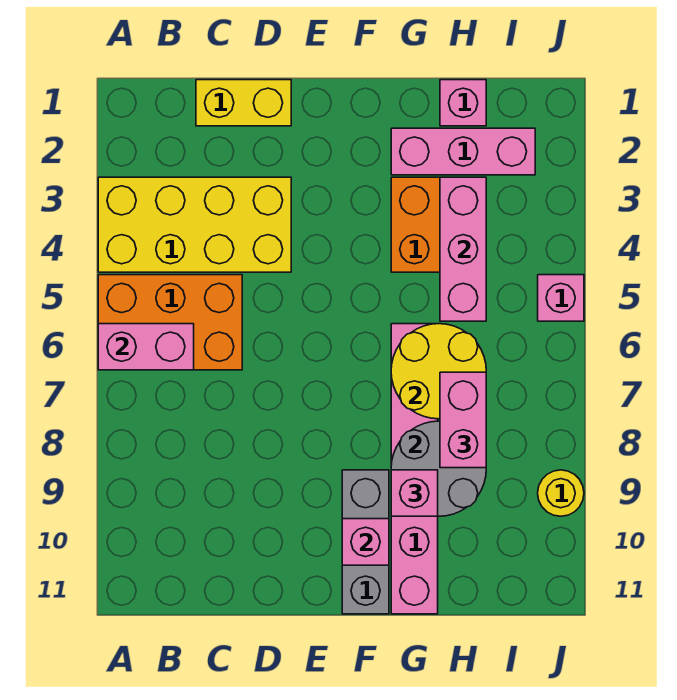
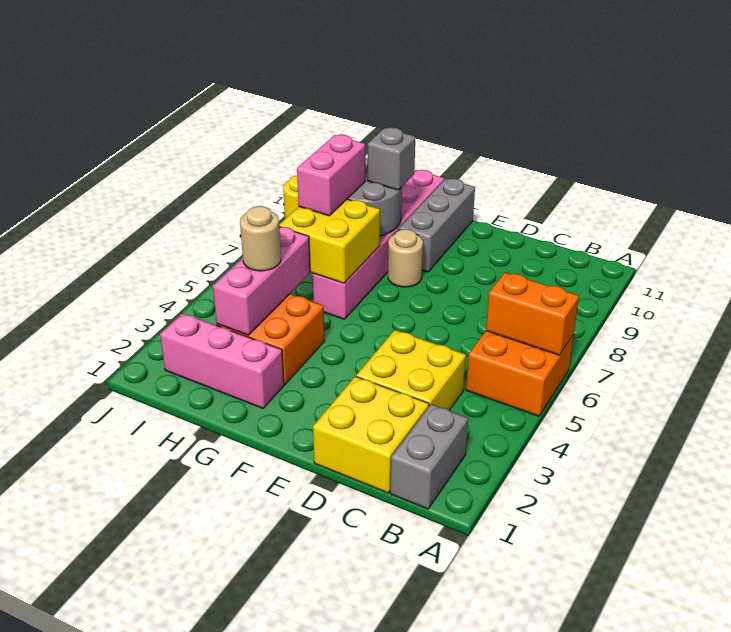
yellow 2x4 brick [98,177,291,272] -> yellow 2x2 brick [356,330,466,410]
orange 2x3 brick [98,275,242,370] -> orange 2x2 brick [466,331,574,416]
pink 1x2 brick [98,324,194,370] -> orange 1x2 brick [486,272,579,355]
none -> grey 1x2 brick [390,404,468,509]
yellow 1x2 brick [196,80,291,126] -> yellow 2x2 brick [313,376,429,493]
none -> tan 1x1 round brick [388,229,423,287]
pink 1x1 brick [342,519,389,565] -> none
yellow 2x2 round brick [391,324,486,419] -> yellow 2x2 brick [279,199,380,283]
pink 1x1 brick [391,470,438,516] -> grey 1x1 brick [368,127,415,190]
pink 1x1 brick [440,80,486,126] -> none
none -> tan 1x1 round brick [240,206,281,271]
pink 1x1 brick [538,275,584,321] -> none

